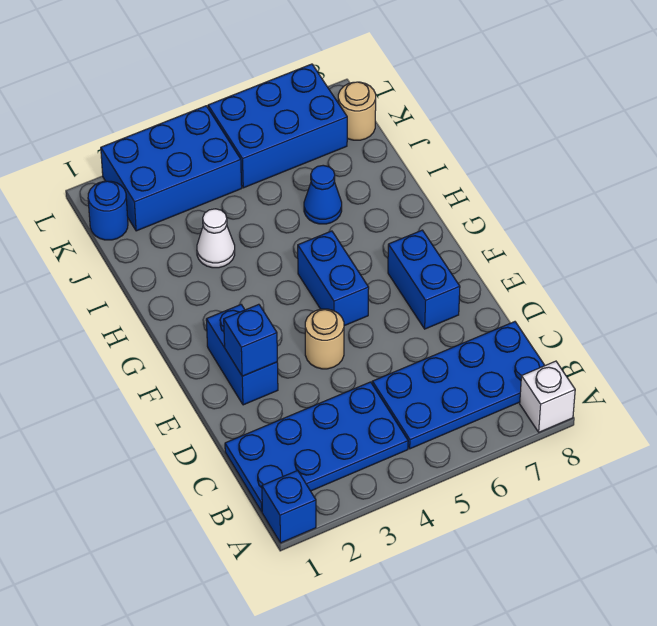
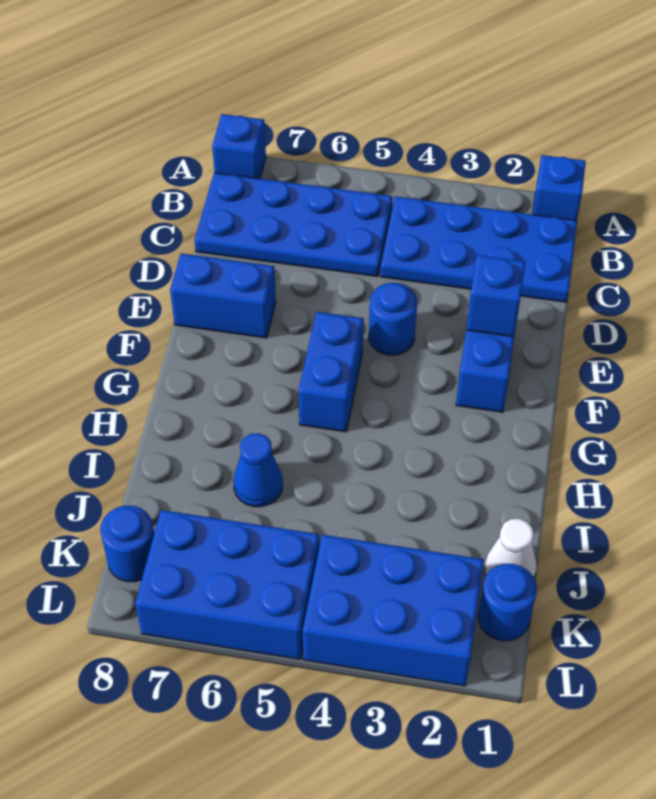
white 1x1 brick [520,361,575,432] -> blue 1x1 brick [212,114,266,179]
tan 1x1 round brick [305,309,344,369] -> blue 1x1 round brick [369,283,417,355]
blue 1x2 brick [388,230,460,329] -> blue 1x2 brick turned to [170,253,276,338]
white 1x1 cone [197,209,235,268] -> white 1x1 cone moved to [485,519,537,577]
tan 1x1 round brick [338,82,376,140] -> blue 1x1 round brick [100,506,154,582]

